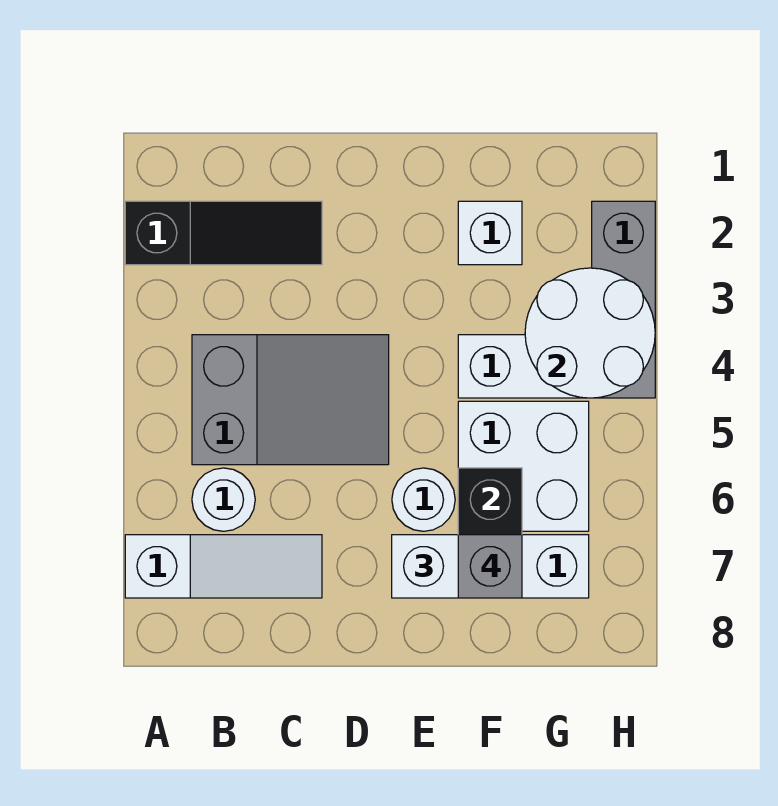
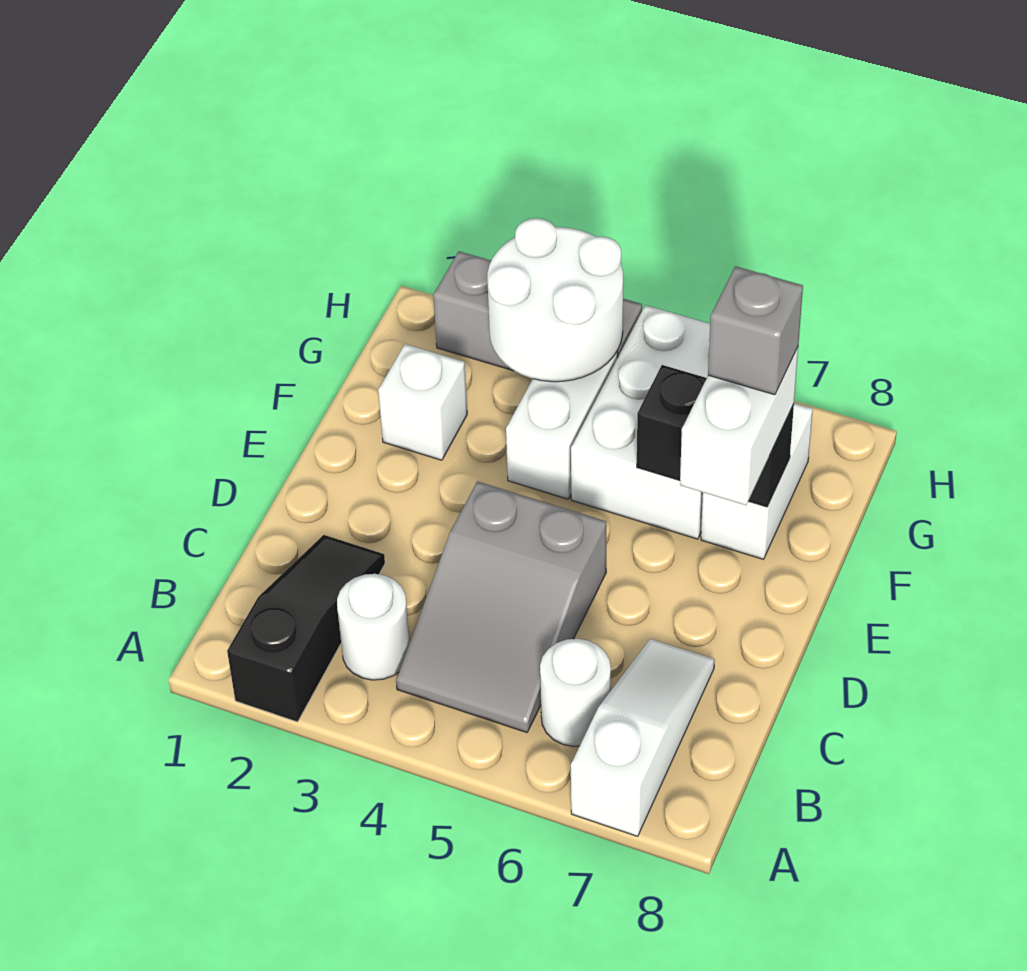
grey 2x3 slope [192,335,389,465] -> grey 2x3 slope turned to [396,482,606,732]
white 1x1 round brick [392,468,455,531] -> white 1x1 round brick moved to [337,574,409,680]
white 2x2 brick [458,401,589,531] -> white 2x3 brick [571,305,710,539]

